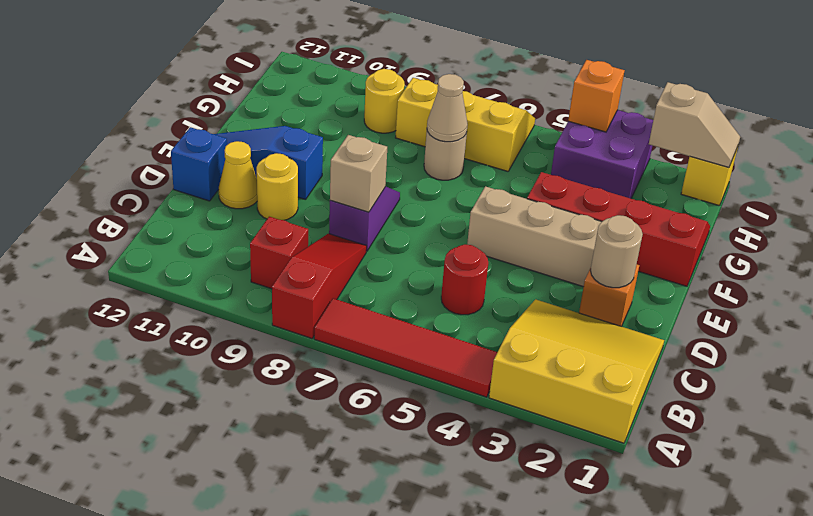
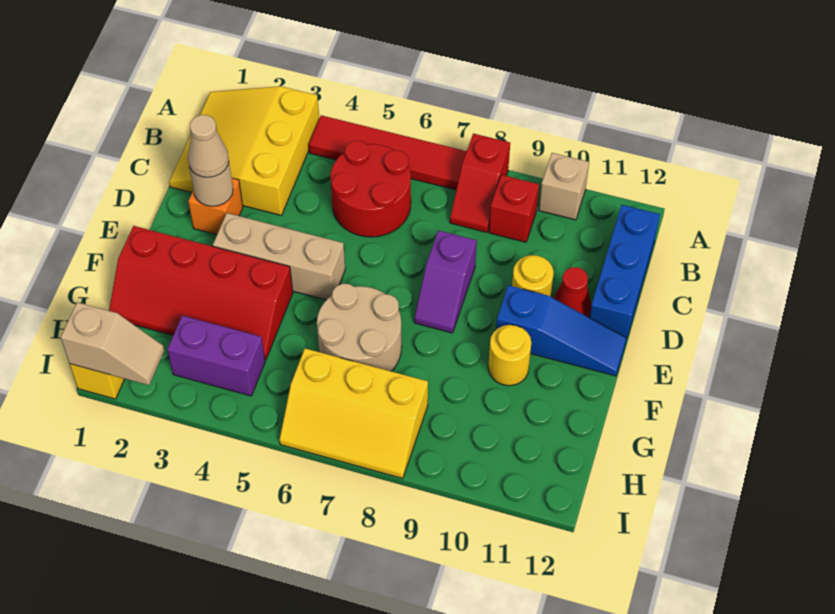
yellow 3x3 slope [489,299,664,443] -> yellow 3x3 slope turned to [169,86,319,215]
red 1x3 slope [272,234,367,339] -> red 1x2 slope [450,133,510,232]
red 1x1 round brick [441,244,488,315] -> red 2x2 round brick [330,141,411,237]
tan 1x1 brick [330,135,387,212] -> tan 1x1 brick moved to [539,153,589,220]
yellow 1x1 cone [219,141,257,209] -> red 1x1 cone [553,267,592,317]
blue 1x1 brick [171,127,227,201] -> blue 1x3 brick [589,205,660,338]
tan 1x1 round brick [424,132,467,180] -> tan 2x2 round brick [317,284,402,371]
tan 1x1 cone [427,74,468,142] -> tan 1x1 cone moved to [188,115,229,177]
purple 2x2 brick [551,110,653,199] -> purple 1x2 brick [167,316,265,396]
yellow 1x1 round brick [364,69,405,133] -> yellow 1x1 round brick moved to [488,325,531,386]
tan 1x2 slope [649,82,740,167] -> tan 1x2 slope turned to [61,302,164,385]
orange 1x1 brick [568,60,625,132] -> none

